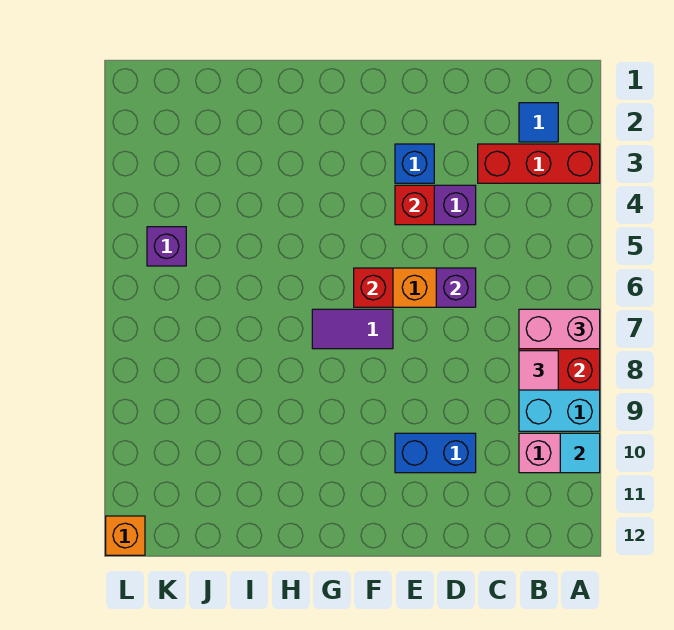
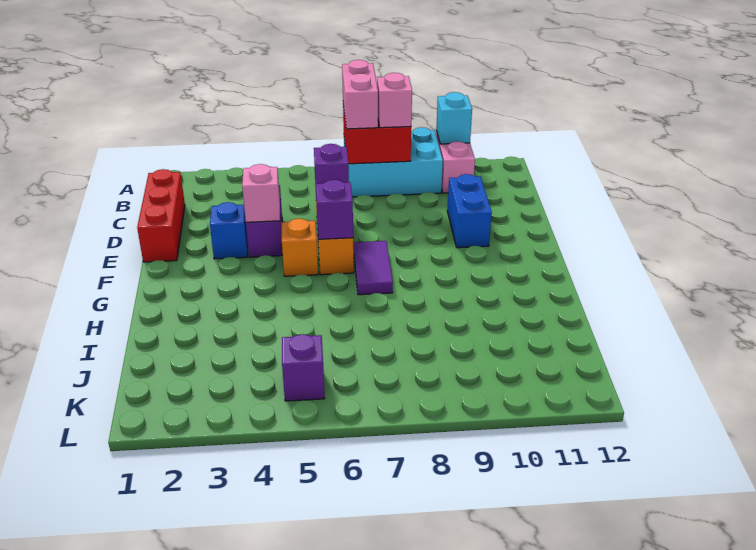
red 1x3 brick [478,144,600,183] -> red 1x3 brick moved to [137,169,185,262]
cyan 1x1 tile [560,433,600,473] -> cyan 1x1 brick [436,92,472,144]
blue 1x1 tile [519,103,558,142] -> none
pink 1x1 tile [519,351,558,390] -> pink 1x1 brick [377,73,412,128]
red 1x1 brick [395,185,434,225] -> pink 1x1 brick [242,164,280,222]
red 1x1 brick [354,268,393,307] -> purple 1x1 brick [316,180,353,239]
orange 1x1 brick [106,516,145,555] -> orange 1x1 brick moved to [282,219,318,276]

